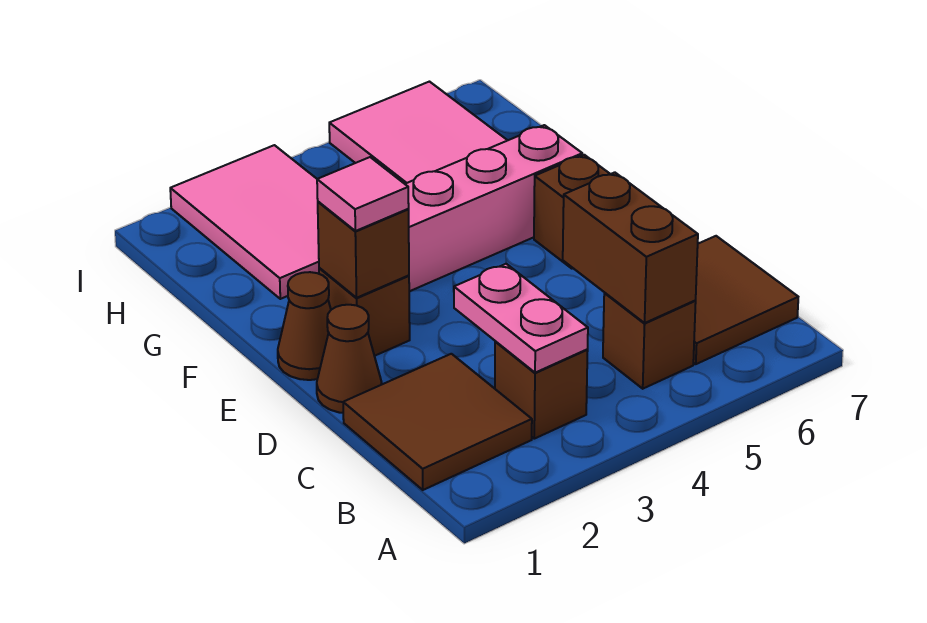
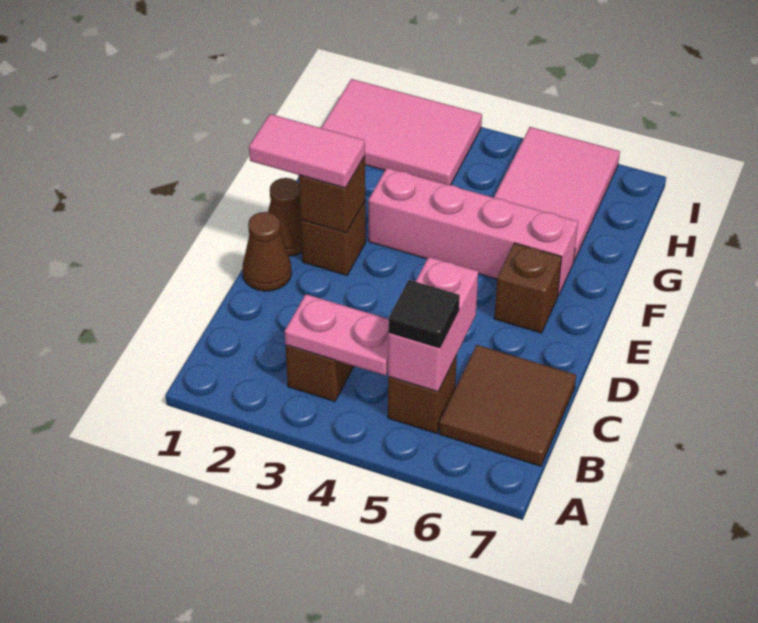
brown 2x2 tile [343,354,532,490] -> none
pink 1x2 plate [454,264,588,373] -> pink 1x2 plate turned to [285,294,389,376]
brown 1x2 brick [563,172,698,323] -> pink 1x2 brick [388,257,478,392]
none -> black 1x1 tile [388,280,460,348]
pink 1x1 tile [317,157,409,231] -> pink 1x2 tile [249,114,365,188]
pink 2x3 tile [170,145,319,299] -> pink 2x3 tile turned to [321,79,482,185]

